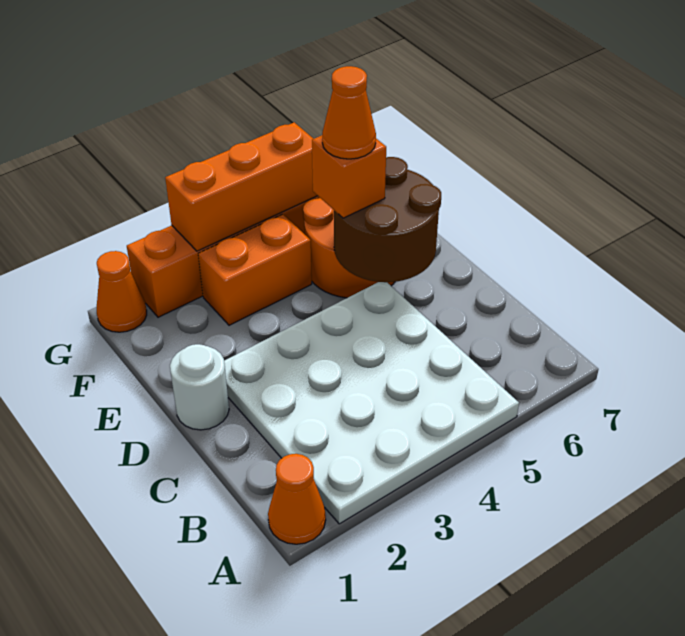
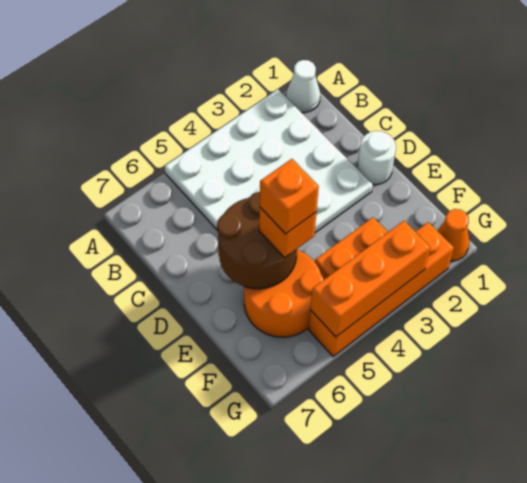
orange 1x1 cone [268,454,326,544] -> white 1x1 cone [286,60,320,113]
orange 1x1 cone [322,66,376,159] -> orange 1x1 brick [260,159,319,234]

